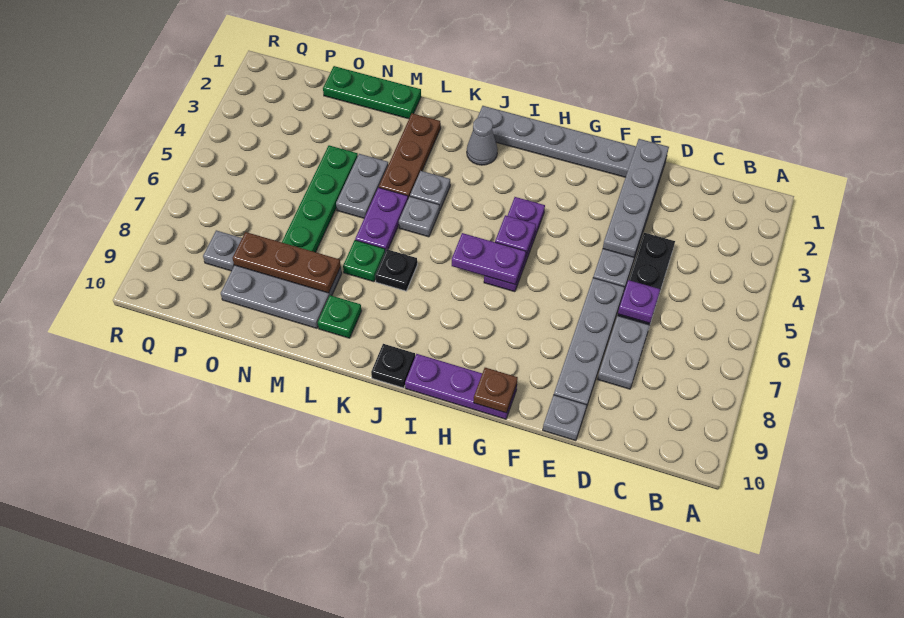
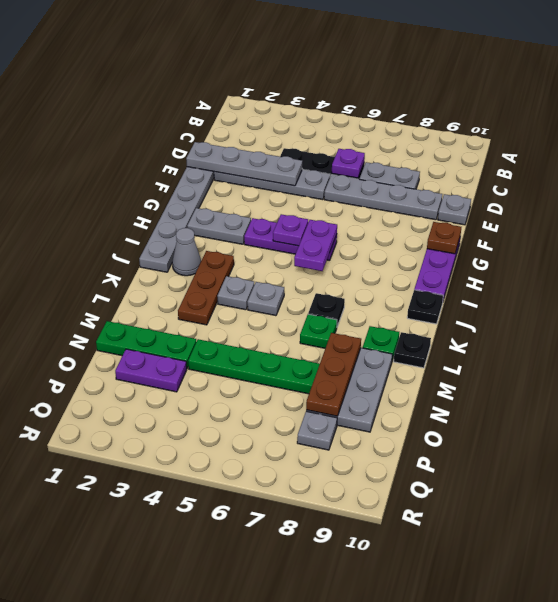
brown 1x3 plate [379,113,441,198] -> brown 1x3 plate turned to [178,251,234,325]
purple 1x2 plate [355,188,408,251] -> purple 1x2 plate moved to [115,349,187,392]
none -> black 1x1 plate [394,332,431,368]
green 1x3 plate [323,66,421,119] -> green 1x3 plate turned to [96,321,196,368]
grey 1x2 plate [336,154,388,218] -> grey 1x2 plate moved to [187,208,251,244]

